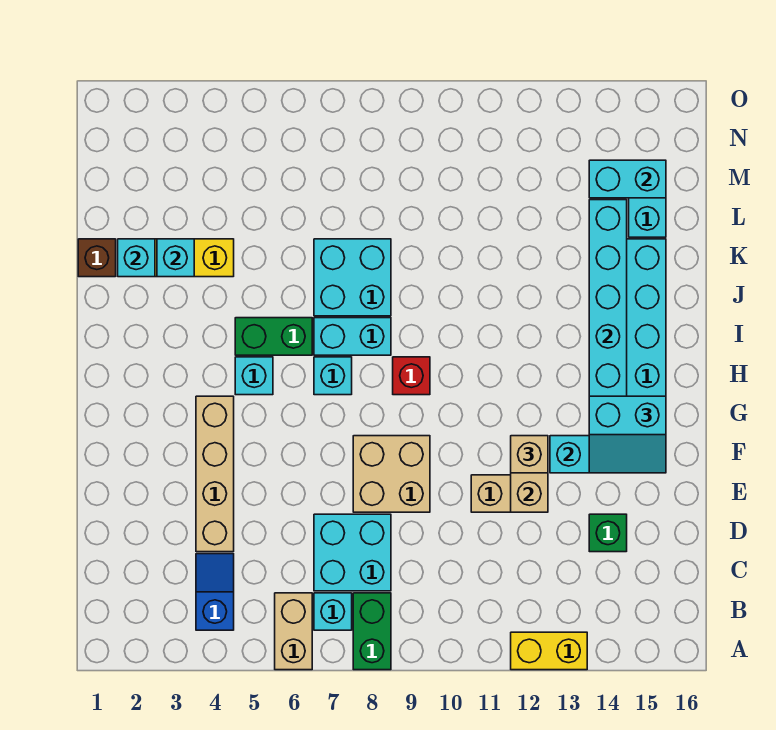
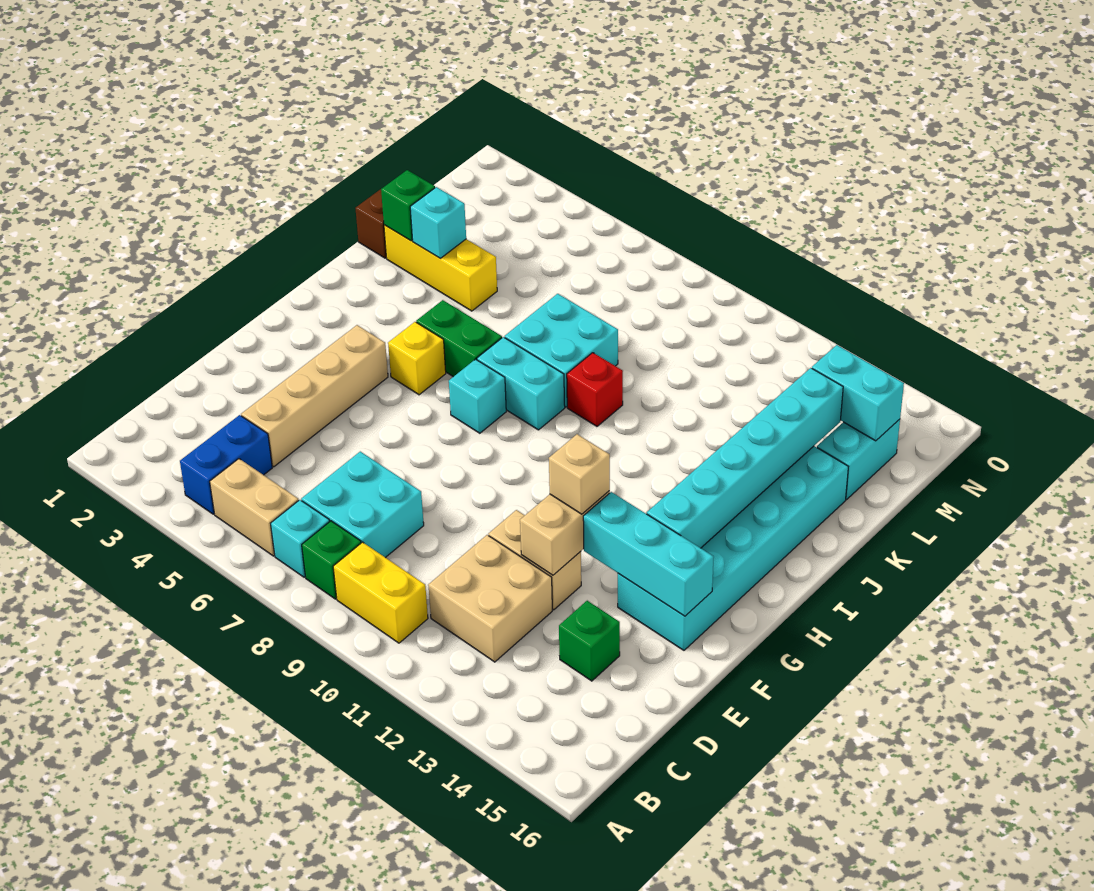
tan 1x2 brick [275,593,312,670] -> tan 1x2 brick turned to [210,459,299,556]
green 1x2 brick [353,593,391,670] -> green 1x1 brick [302,521,361,599]
yellow 1x2 brick [511,632,587,670] -> yellow 1x2 brick moved to [333,542,428,643]
blue 1x2 slope [196,554,234,630] -> blue 1x2 brick [180,415,272,514]
tan 2x2 brick [353,436,430,512] -> tan 2x2 brick moved to [428,535,552,662]
cyan 2x2 slope [589,396,666,473] -> none
cyan 1x1 brick [235,357,273,395] -> yellow 1x1 brick [388,322,446,395]
red 1x1 brick [393,357,430,395] -> red 1x1 brick moved to [567,353,623,426]
cyan 1x1 brick [118,239,155,277] -> green 1x1 brick [381,170,435,241]

